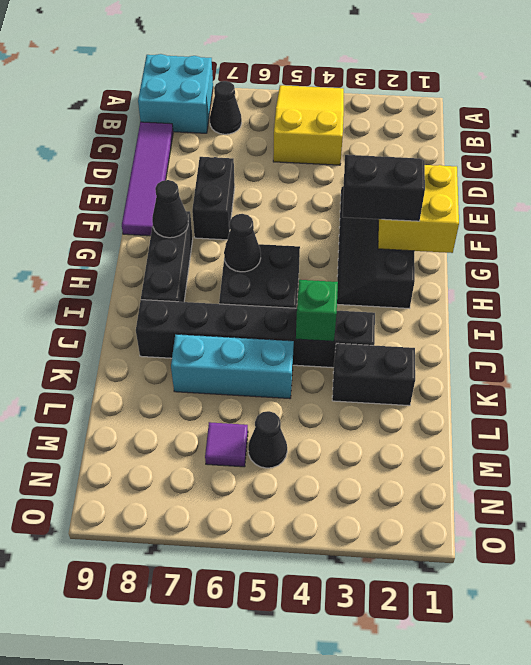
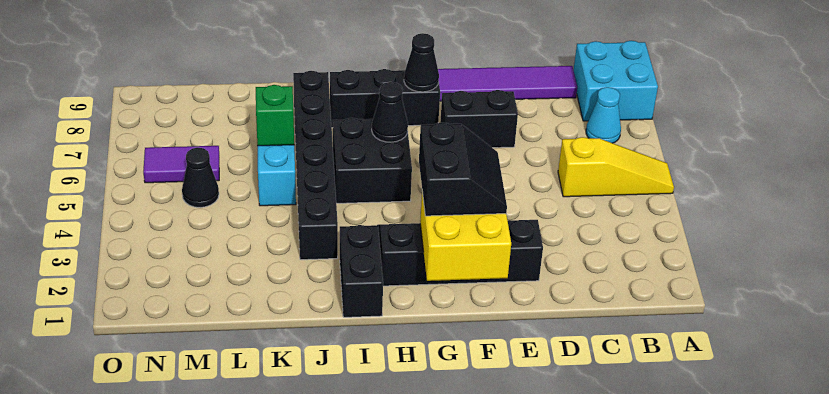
yellow 2x3 slope [273,85,344,165] -> yellow 1x3 slope [558,137,674,197]
black 1x1 cone [210,81,242,134] -> cyan 1x1 cone [586,87,621,143]
green 1x1 brick [296,280,338,341] -> green 1x1 brick moved to [256,85,294,146]
black 1x2 brick [332,343,415,406] -> black 1x2 brick moved to [340,225,383,317]
purple 1x1 tile [205,422,248,467] -> purple 1x2 tile [143,146,219,183]

